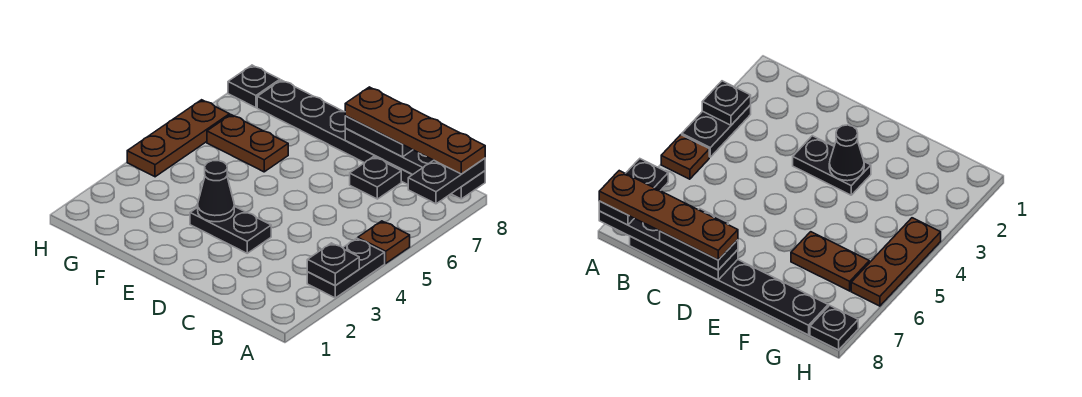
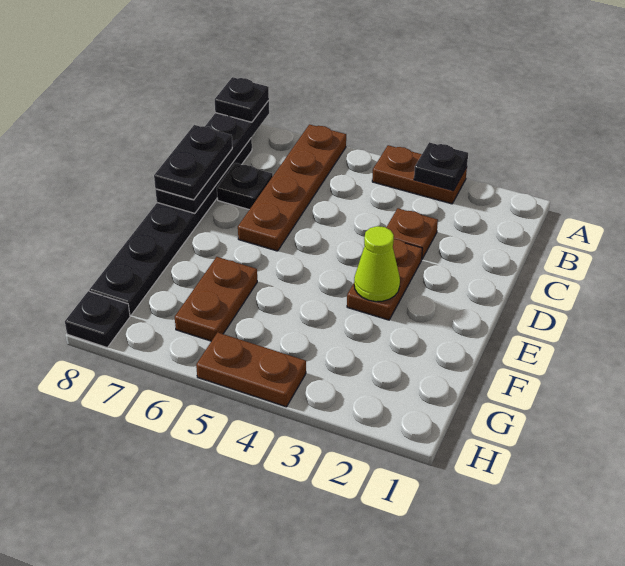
black 1x2 plate [307,238,385,298] -> brown 1x2 plate [372,145,467,204]
brown 1x1 plate [358,221,410,263] -> brown 1x1 plate moved to [386,208,438,259]
black 1x2 plate [408,158,485,204] -> black 1x1 plate [215,77,269,122]
brown 1x4 plate [345,87,485,174] -> brown 1x4 plate moved to [238,124,346,251]
black 1x2 plate [190,206,271,253] -> brown 1x2 plate [347,239,422,320]
black 1x1 cone [198,161,234,222] -> lime 1x1 cone [354,226,400,302]
brown 1x3 plate [127,100,230,177] -> brown 1x2 plate [196,332,306,407]

